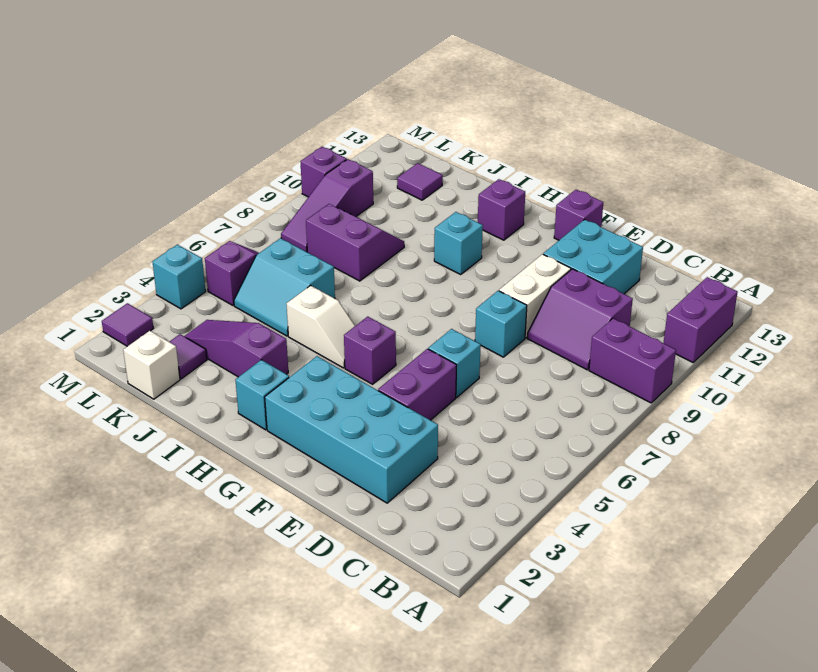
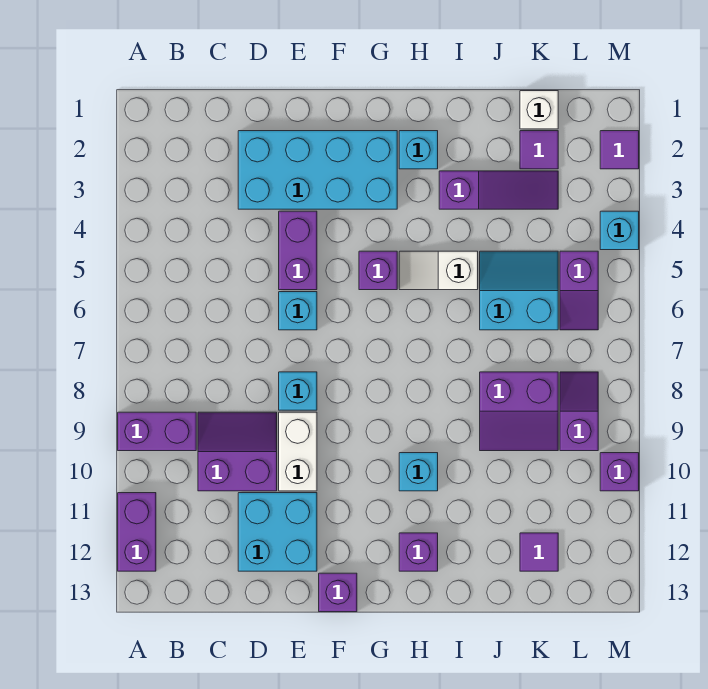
purple 1x3 slope [281,159,373,252] -> purple 1x2 slope [560,372,598,451]

